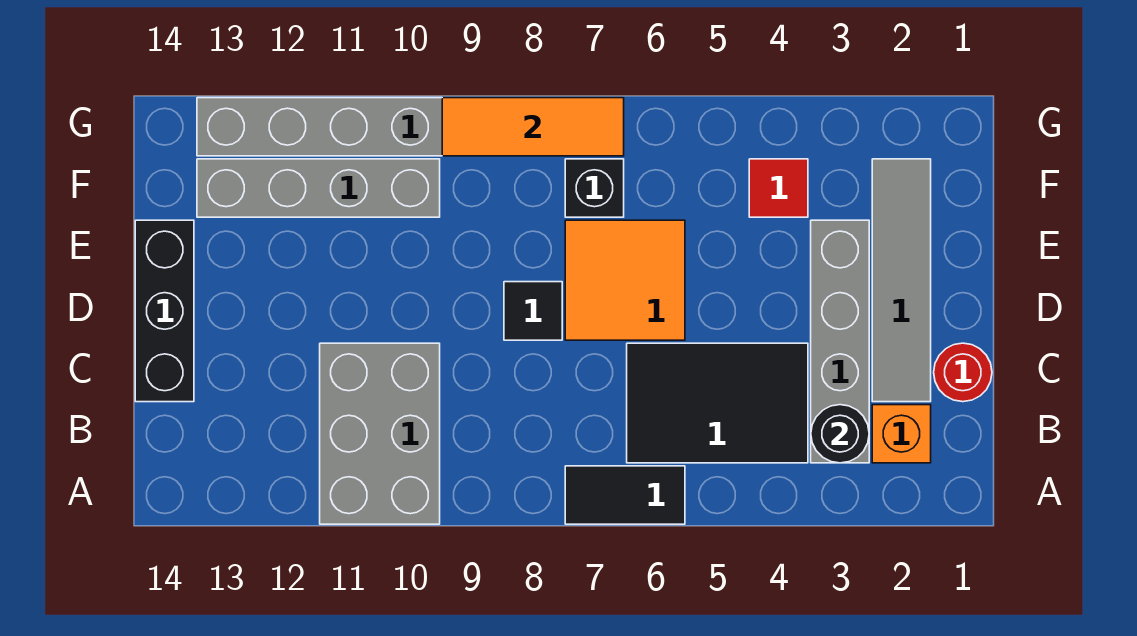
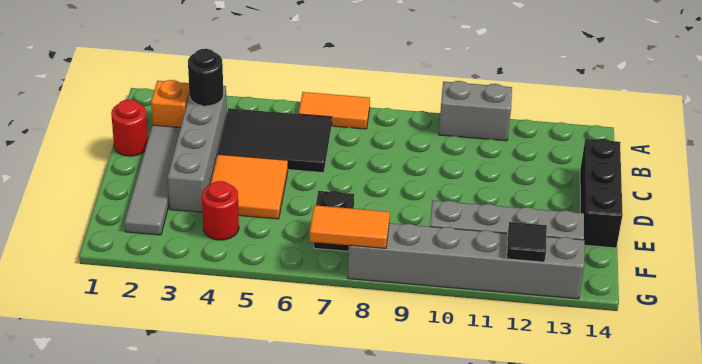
black 1x2 tile [565,466,685,524] -> orange 1x2 tile [299,92,370,129]
grey 2x3 brick [320,343,440,524] -> grey 1x2 brick [439,81,512,141]
orange 2x2 tile [565,220,685,340] -> orange 2x2 tile moved to [211,154,288,219]
black 1x1 tile [504,282,562,340] -> black 1x1 tile moved to [507,222,547,262]
red 1x1 tile [749,159,808,217] -> red 1x1 round brick [202,181,239,240]
orange 1x3 tile [442,98,624,156] -> orange 1x2 tile [310,205,390,248]

